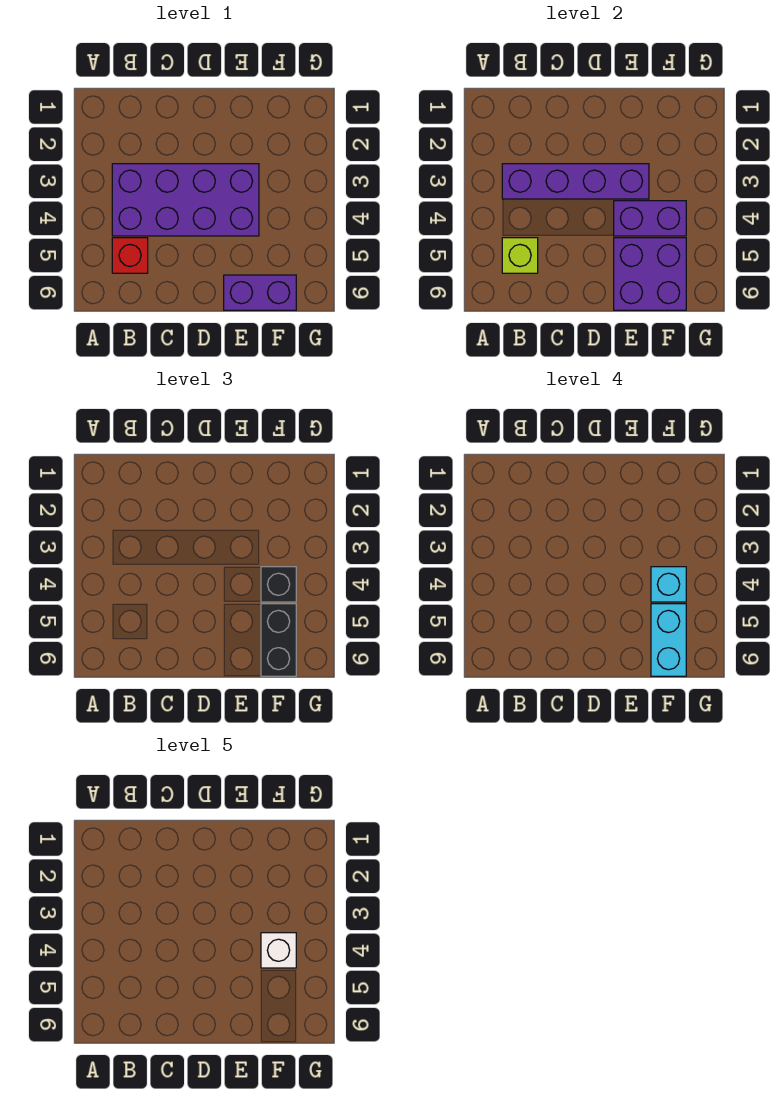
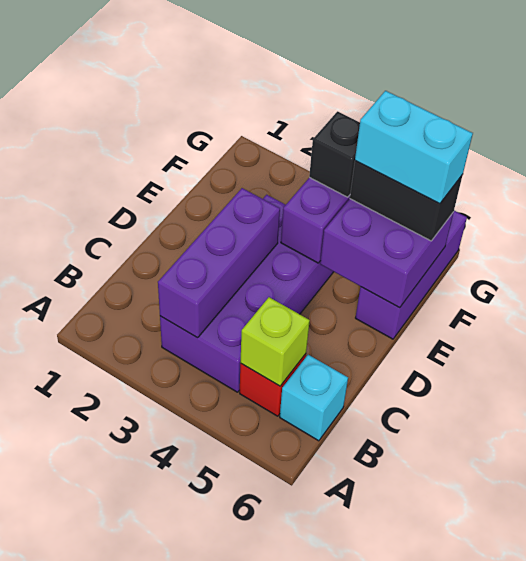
purple 1x4 brick [502,164,649,199] -> purple 1x3 brick [158,188,280,338]
purple 1x2 brick [224,275,296,310] -> purple 1x3 brick [356,211,467,339]
cyan 1x1 brick [651,567,686,602] -> cyan 1x1 brick moved to [280,355,348,441]
white 1x1 brick [261,933,296,968] -> none

